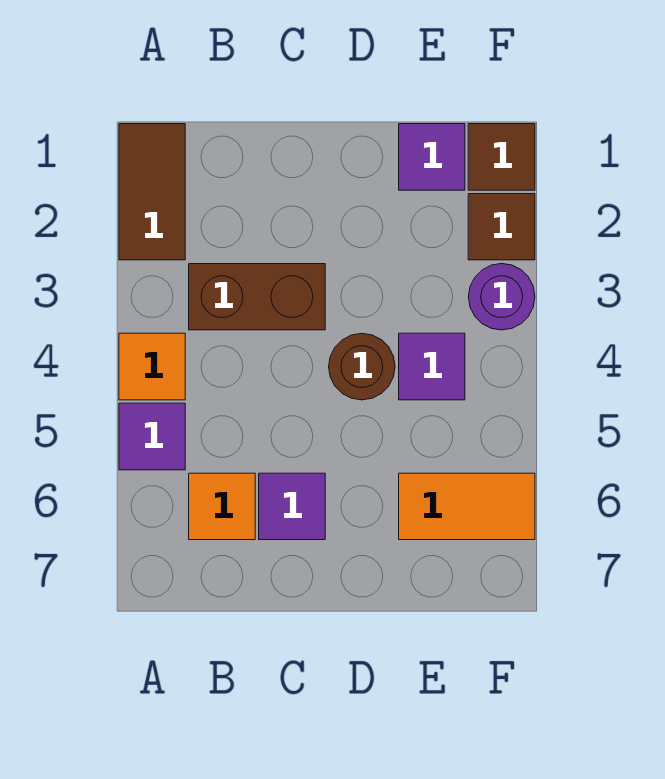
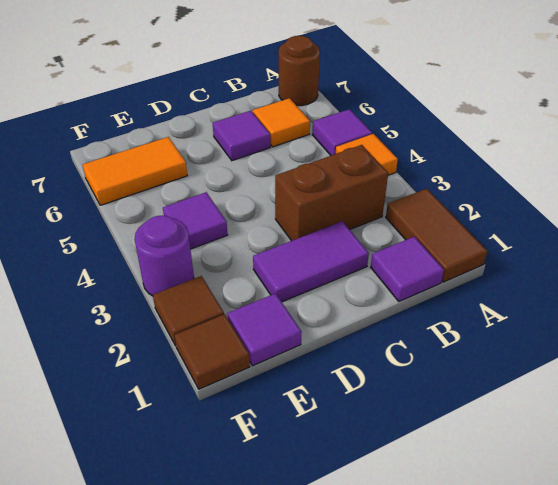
none -> purple 1x1 tile [371,237,444,301]
none -> purple 1x2 tile [253,221,369,302]
brown 1x1 round brick [329,333,395,400] -> brown 1x1 round brick moved to [279,36,320,106]

